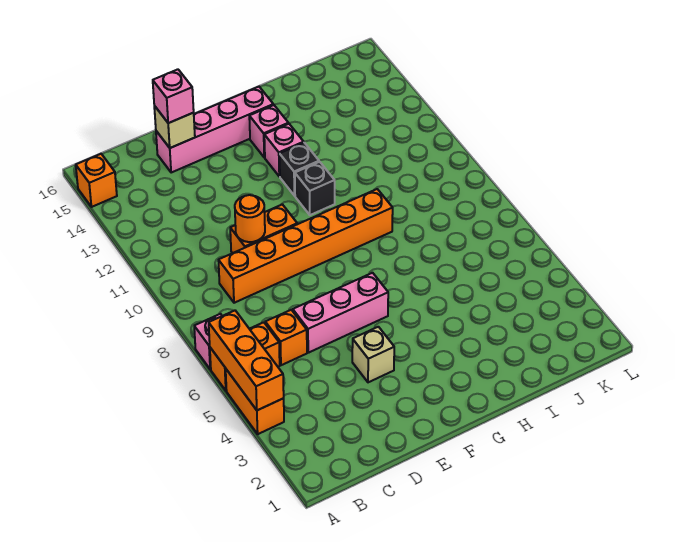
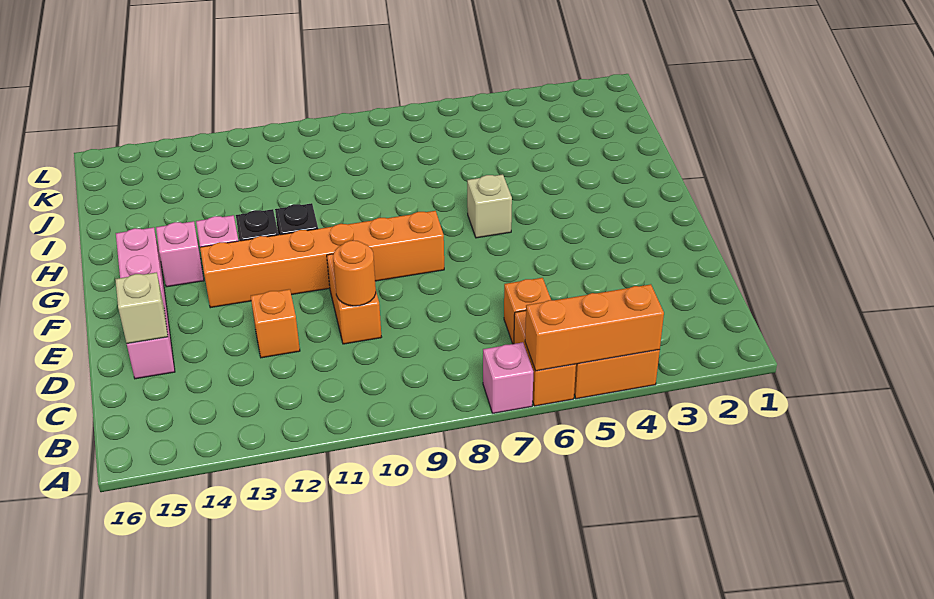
orange 1x1 brick [76,154,117,207] -> orange 1x1 brick moved to [251,289,300,358]
orange 1x6 brick [218,189,393,303] -> orange 1x6 brick turned to [200,211,444,308]
pink 1x3 brick [293,273,388,353] -> none
pink 1x1 brick [153,69,194,123] -> none
tan 1x1 brick [352,327,394,382] -> tan 1x1 brick moved to [467,174,512,238]

